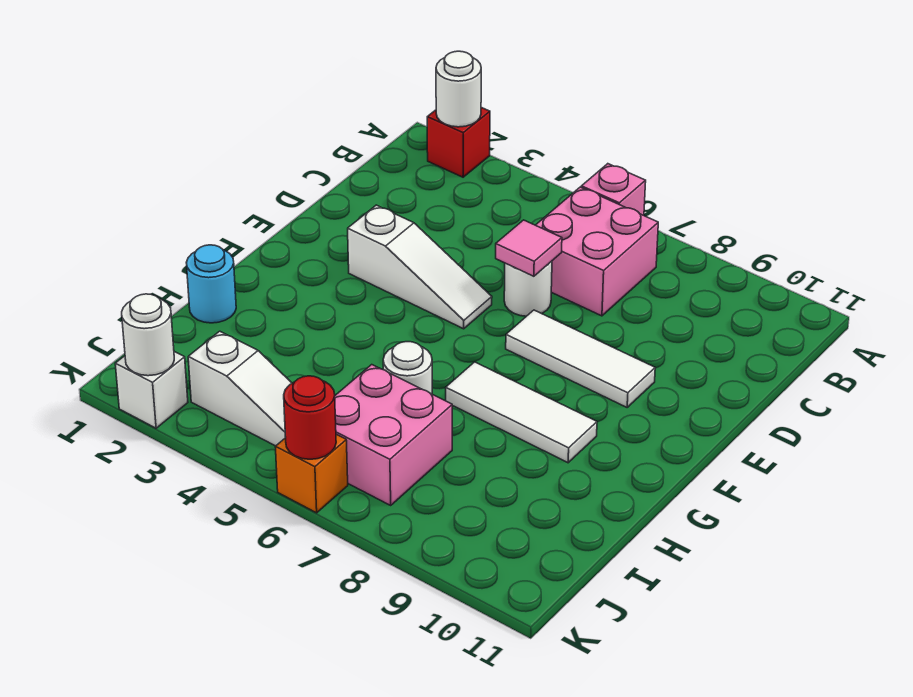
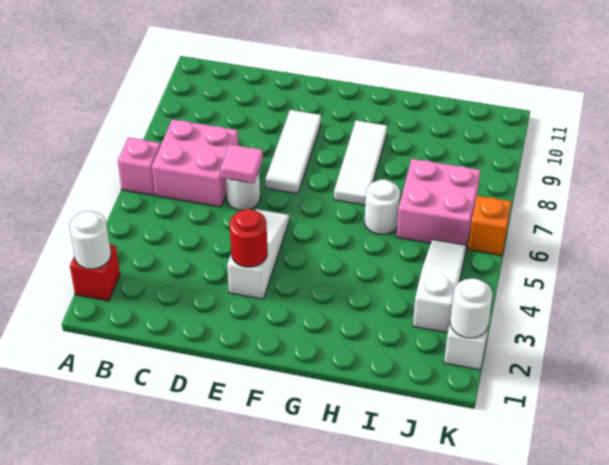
cyan 1x1 round brick [186,245,236,323] -> none
red 1x1 round brick [284,376,336,459] -> red 1x1 round brick moved to [230,209,267,267]

